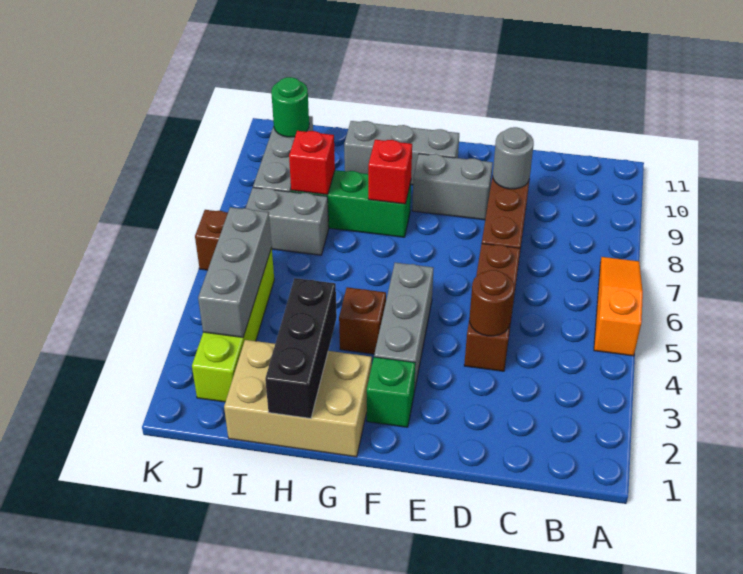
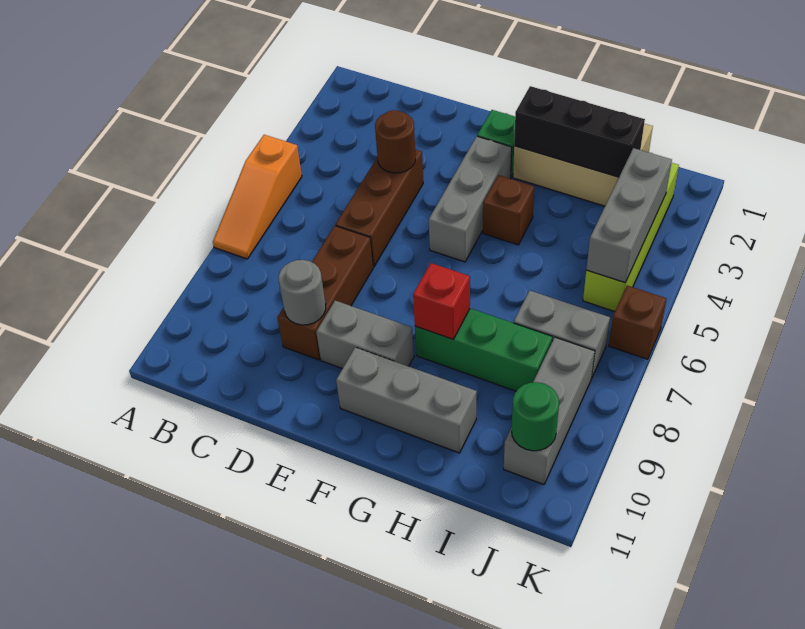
black 1x3 brick [265,278,337,418] -> black 1x3 brick turned to [514,86,645,177]
red 1x1 brick [289,131,335,195] -> none

